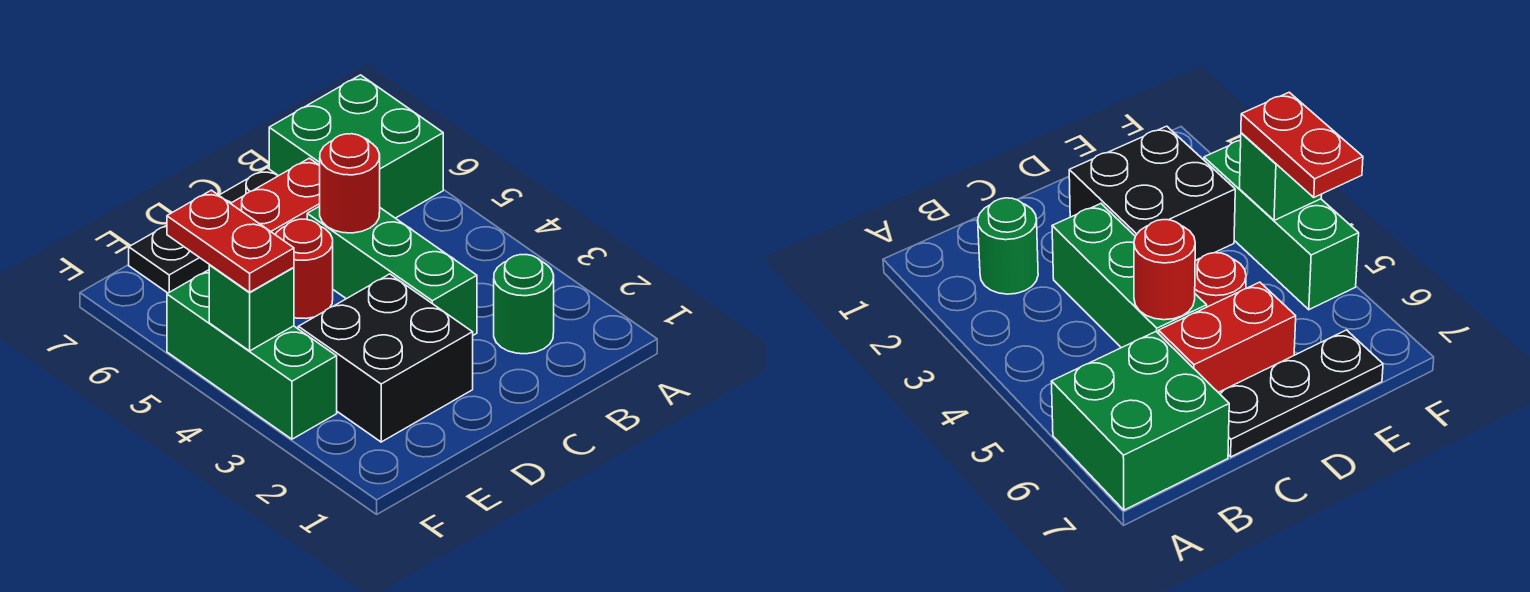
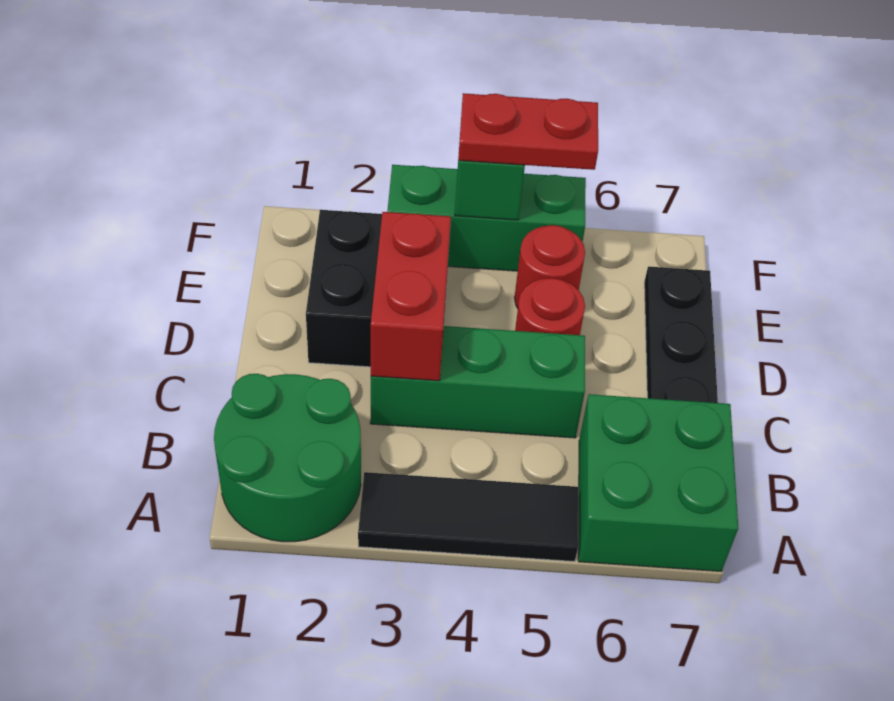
none -> black 1x3 tile [358,472,578,562]
green 1x1 round brick [494,255,554,354] -> green 2x2 round brick [214,374,361,542]
red 1x1 round brick [320,134,380,233] -> red 1x1 round brick moved to [514,225,585,308]
red 1x2 brick [231,158,320,234] -> red 1x2 brick moved to [371,212,451,381]

